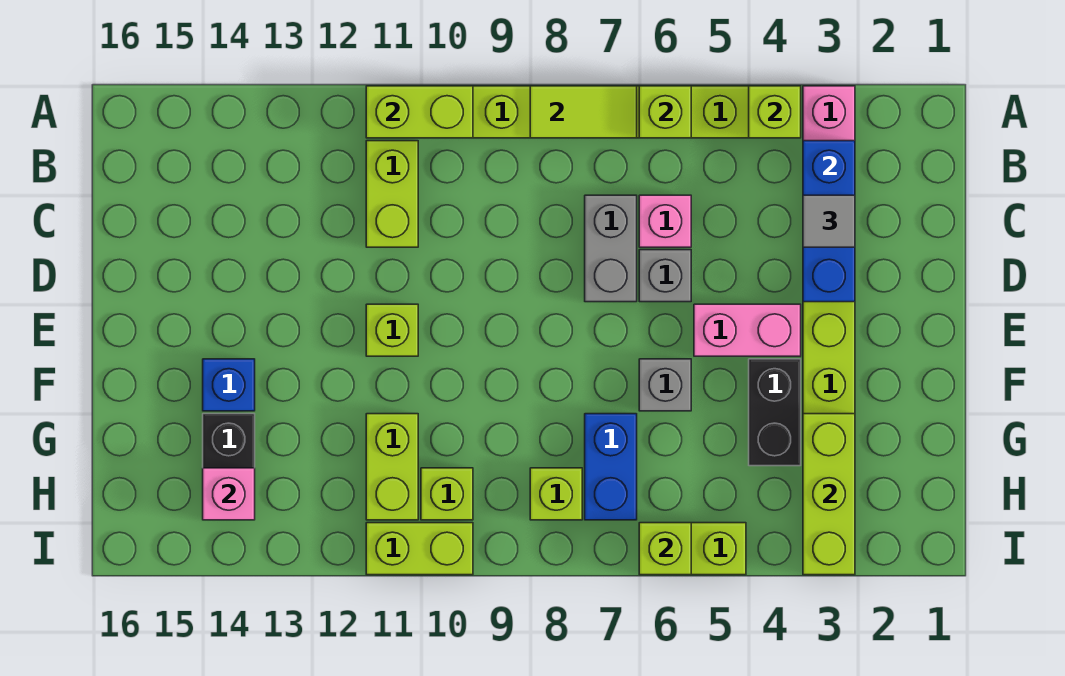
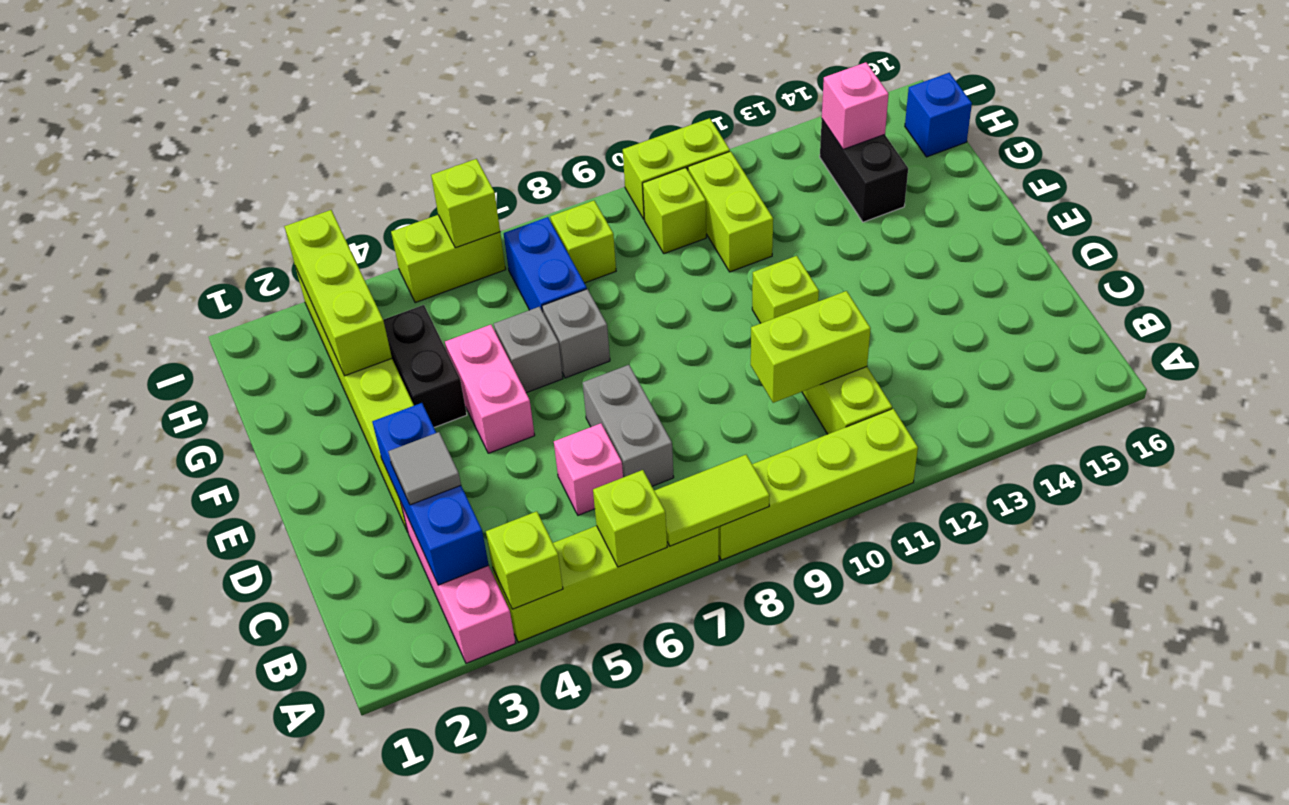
lime 1x2 brick [366,86,473,138] -> lime 1x2 brick moved to [751,291,871,403]
grey 1x1 brick [639,250,691,302] -> grey 1x1 brick moved to [542,289,610,378]
pink 1x2 brick [694,304,801,356] -> pink 1x2 brick turned to [445,325,535,453]
blue 1x1 brick [203,359,255,411] -> blue 1x1 brick moved to [905,73,972,157]

